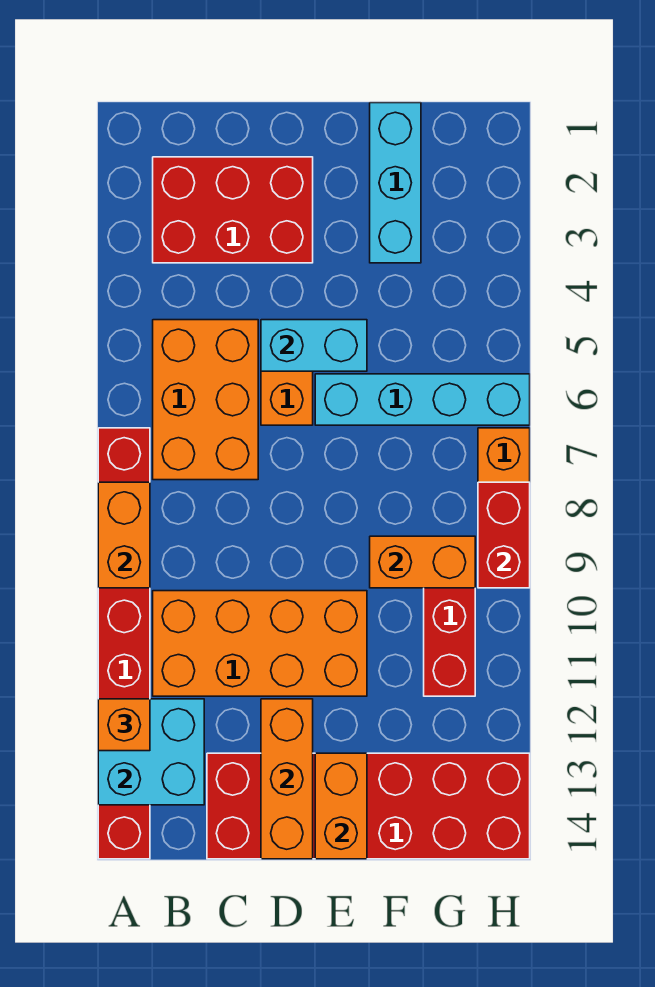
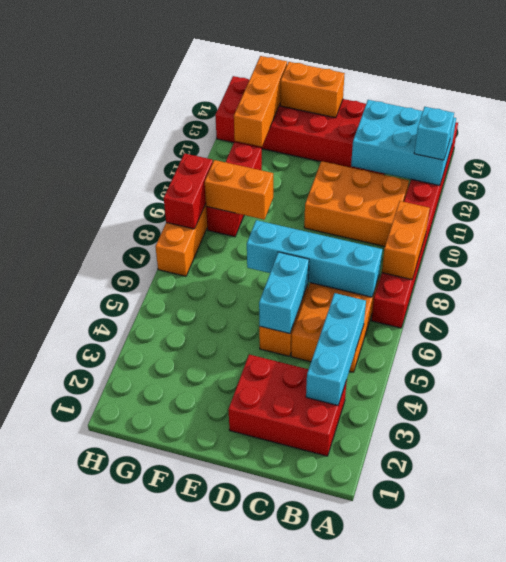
cyan 2x2 brick [98,699,204,805] -> cyan 2x3 brick [351,100,456,186]
orange 1x1 brick [98,699,150,751] -> cyan 1x1 brick [414,107,454,160]
orange 2x4 brick [153,591,367,696] -> orange 2x3 brick [304,161,409,246]
cyan 1x2 brick [261,320,367,371] -> cyan 1x2 brick turned to [259,252,309,334]
orange 1x3 brick [261,699,313,859] -> orange 1x3 brick moved to [234,56,287,147]
cyan 1x4 brick [315,374,530,425] -> cyan 1x4 brick moved to [247,220,382,297]
orange 1x2 brick [315,753,367,859] -> orange 1x2 brick turned to [280,62,345,118]
cyan 1x3 brick [370,103,421,263] -> cyan 1x3 brick moved to [306,293,366,405]

